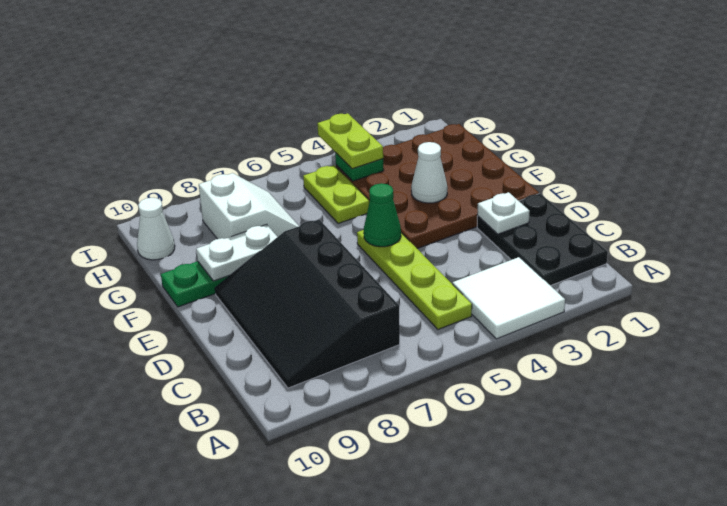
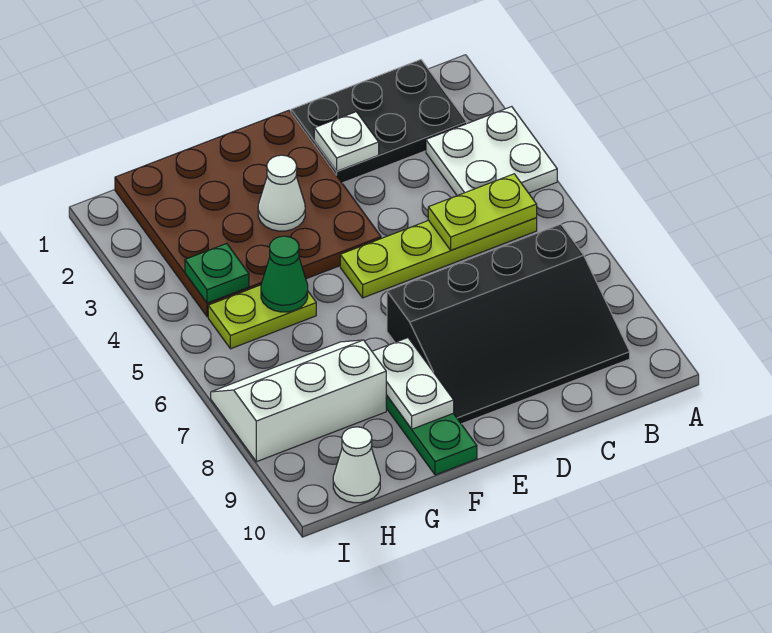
white 2x2 tile [453,257,565,339] -> white 2x2 plate [426,107,557,196]
green 1x1 cone [364,183,401,247] -> green 1x1 cone moved to [261,236,308,312]
white 2x2 slope [199,173,299,239] -> white 2x3 slope [211,340,386,462]
lime 1x2 plate [317,113,383,169] -> lime 1x2 plate moved to [428,174,537,250]

